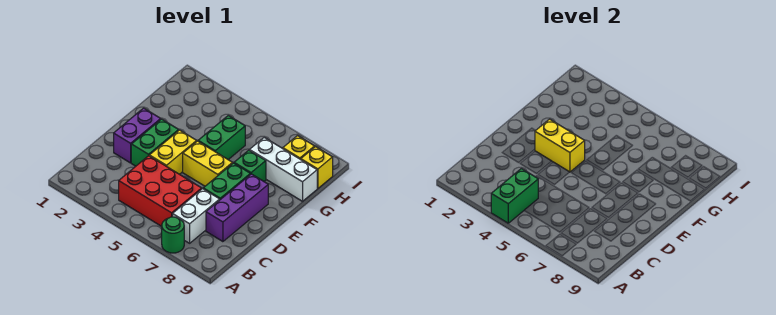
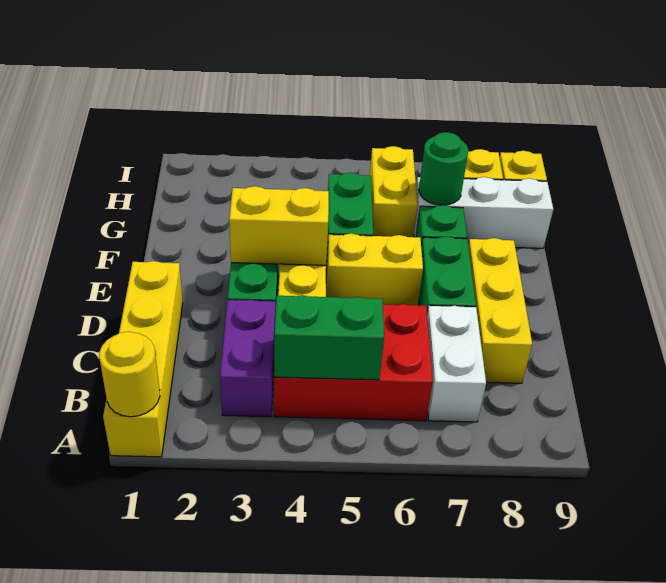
none -> yellow 1x4 brick [103,261,183,457]
none -> yellow 1x1 round brick [99,332,160,417]
green 1x2 brick [491,169,538,223] -> green 1x2 brick turned to [274,295,384,380]
green 1x1 round brick [162,217,184,253] -> green 1x1 round brick moved to [419,132,468,205]
purple 1x3 brick [206,174,268,242] -> yellow 1x3 brick [468,238,532,383]
purple 1x2 brick [114,108,161,163] -> purple 1x2 brick moved to [220,300,276,417]
none -> yellow 1x2 brick [370,146,418,237]

